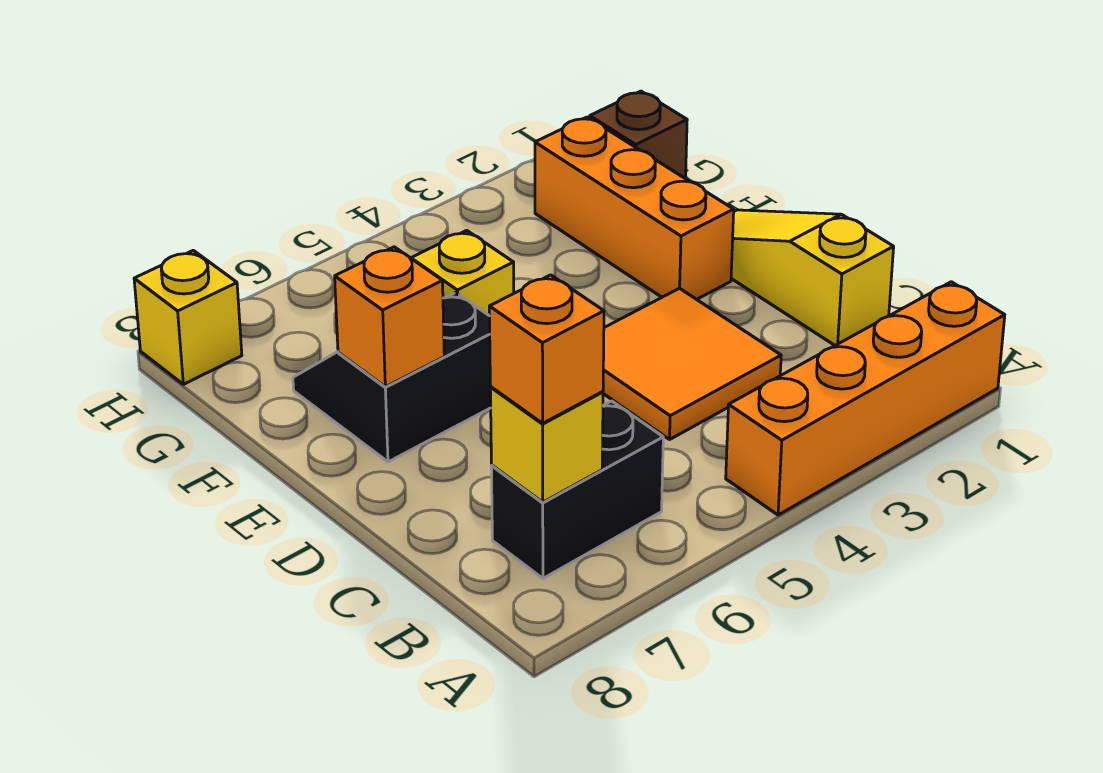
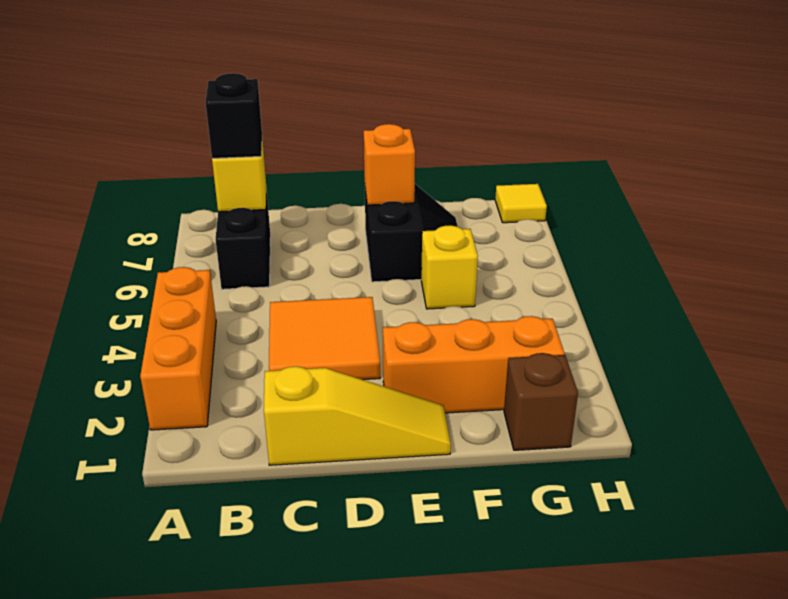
orange 1x4 brick [726,282,1005,515] -> orange 1x3 brick [140,267,216,430]
orange 1x1 brick [489,275,604,423] -> black 1x1 brick [205,73,262,158]
yellow 1x1 brick [134,250,242,384] -> yellow 1x1 tile [495,184,547,223]

